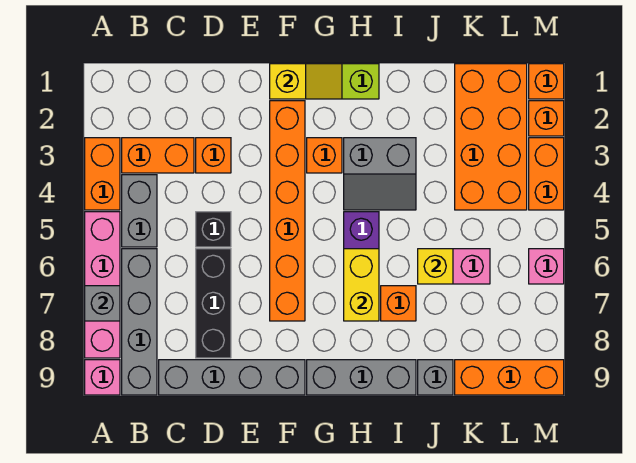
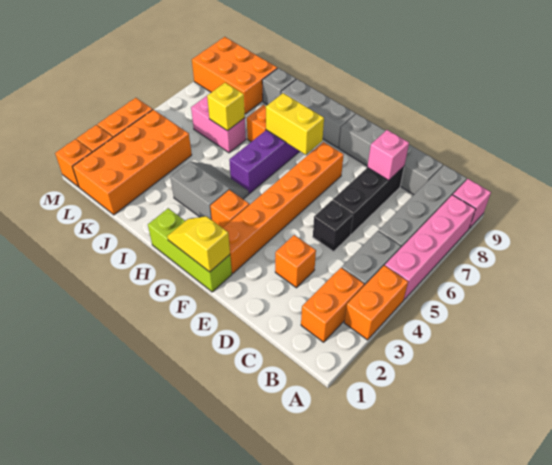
grey 1x1 brick [85,286,120,321] -> none
orange 1x2 brick [122,138,194,173] -> orange 1x2 brick turned to [301,268,364,342]
yellow 1x2 brick [344,249,379,321] -> yellow 1x2 brick turned to [266,93,324,155]
orange 1x3 brick [455,360,564,395] -> orange 2x3 brick [192,37,277,114]
pink 1x1 brick [529,249,564,284] -> pink 1x1 brick moved to [367,130,409,180]

